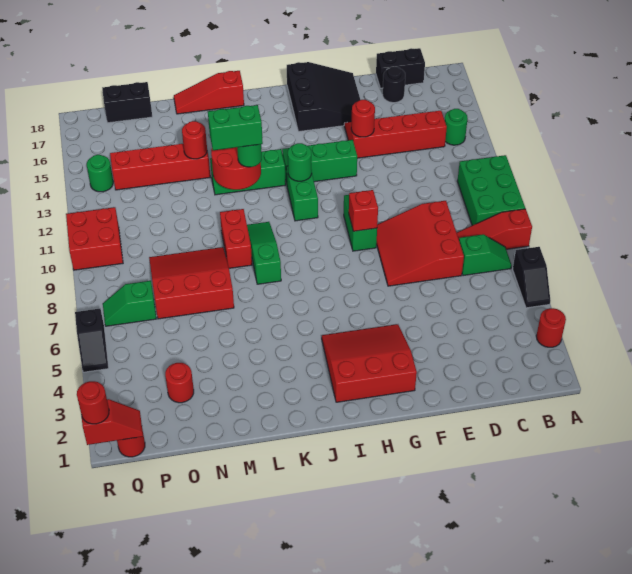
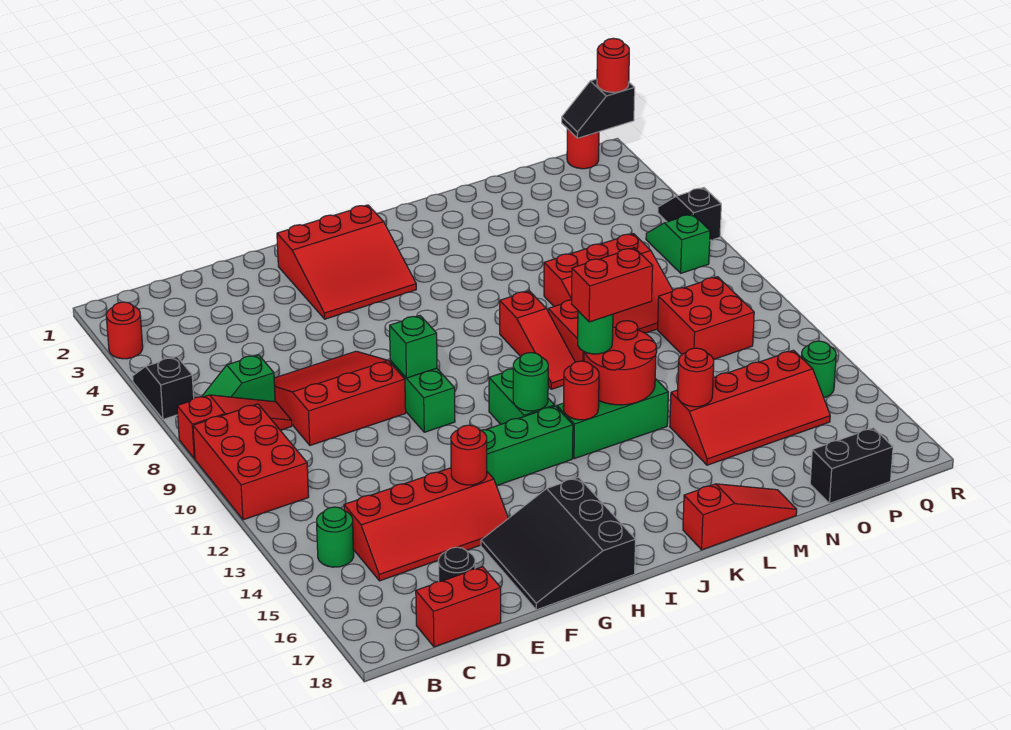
green 2x3 brick [457,155,525,225] -> red 2x3 brick [193,404,309,520]
black 1x2 brick [376,48,425,88] -> red 1x2 brick [416,567,501,647]
red 3x3 slope [376,201,464,286] -> red 3x3 slope turned to [274,351,406,445]
red 1x1 brick [349,190,378,231] -> green 1x1 brick [390,315,437,378]
green 1x3 slope [247,222,281,284] -> red 1x3 slope [500,291,575,389]
green 1x2 brick [208,105,263,150] -> red 1x2 brick [571,248,653,322]
red 1x1 round brick [165,363,194,403] -> red 1x1 round brick moved to [563,361,599,420]
green 1x2 slope [103,281,156,326] -> green 1x2 slope turned to [646,214,710,273]
red 1x2 slope [82,399,143,445] -> black 1x2 slope [562,79,635,138]
red 2x2 brick [66,207,123,270] -> red 2x2 brick moved to [658,277,754,360]

